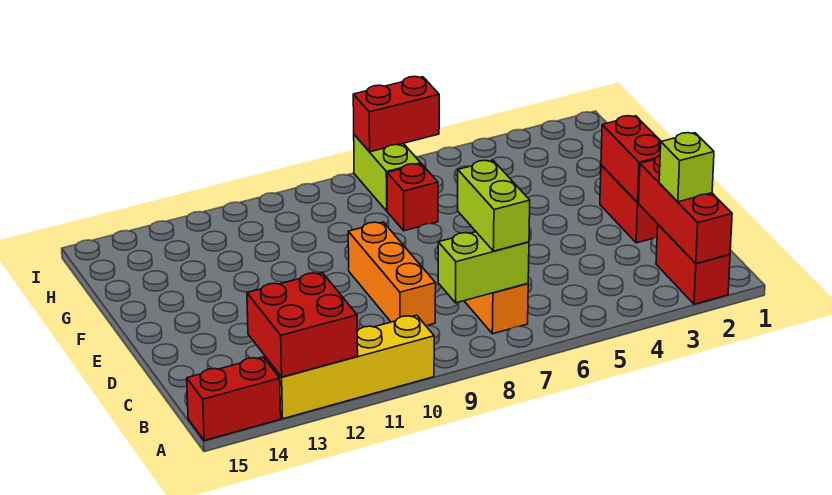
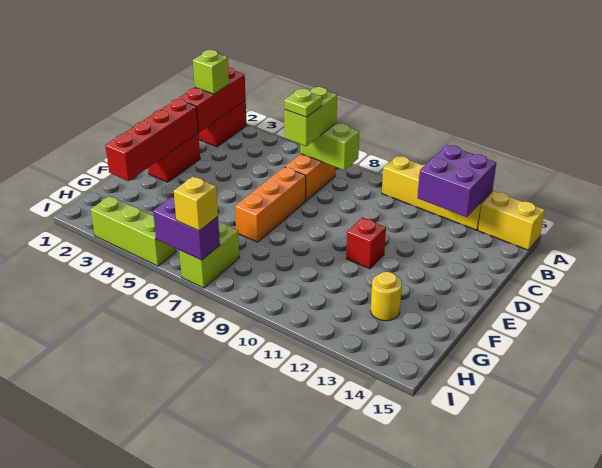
red 2x2 brick [247,273,358,377] -> purple 2x2 brick [417,145,496,217]
red 1x2 brick [187,357,281,441] -> yellow 1x2 brick [478,191,545,250]
none -> lime 1x1 plate [284,89,322,117]
orange 1x3 brick [348,222,436,326] -> orange 1x3 brick moved to [235,167,306,242]
red 1x2 brick [601,116,661,203] -> red 1x4 brick [105,99,198,181]
red 1x1 brick [387,164,438,231] -> red 1x1 brick moved to [346,218,386,269]
none -> yellow 1x1 round brick [371,272,402,321]
none -> lime 1x3 brick [91,196,176,266]
red 1x2 brick [353,76,439,152] -> purple 1x2 brick [153,197,220,260]
none -> yellow 1x1 brick [174,177,218,231]

